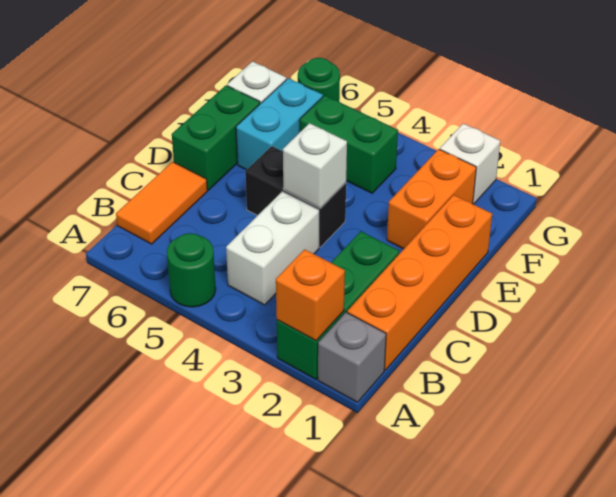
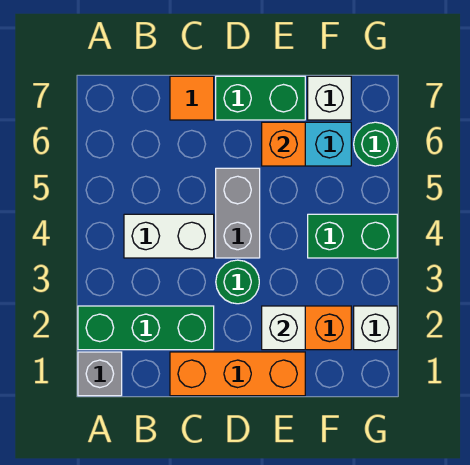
orange 1x1 brick [276,249,345,341] -> orange 1x1 brick moved to [262,122,305,166]
green 1x1 round brick [167,233,216,307] -> green 1x1 round brick moved to [216,260,259,304]
orange 1x4 brick [347,195,492,370] -> orange 1x3 brick [170,352,305,396]
orange 1x2 tile [116,162,207,244] -> orange 1x1 tile [170,76,214,120]
black 1x2 brick [245,146,346,247] -> grey 1x2 brick [216,168,260,258]
white 1x1 brick [283,123,347,208] -> white 1x1 brick moved to [262,306,305,350]
green 1x2 brick [300,95,398,193] -> green 1x2 brick turned to [308,214,397,258]

